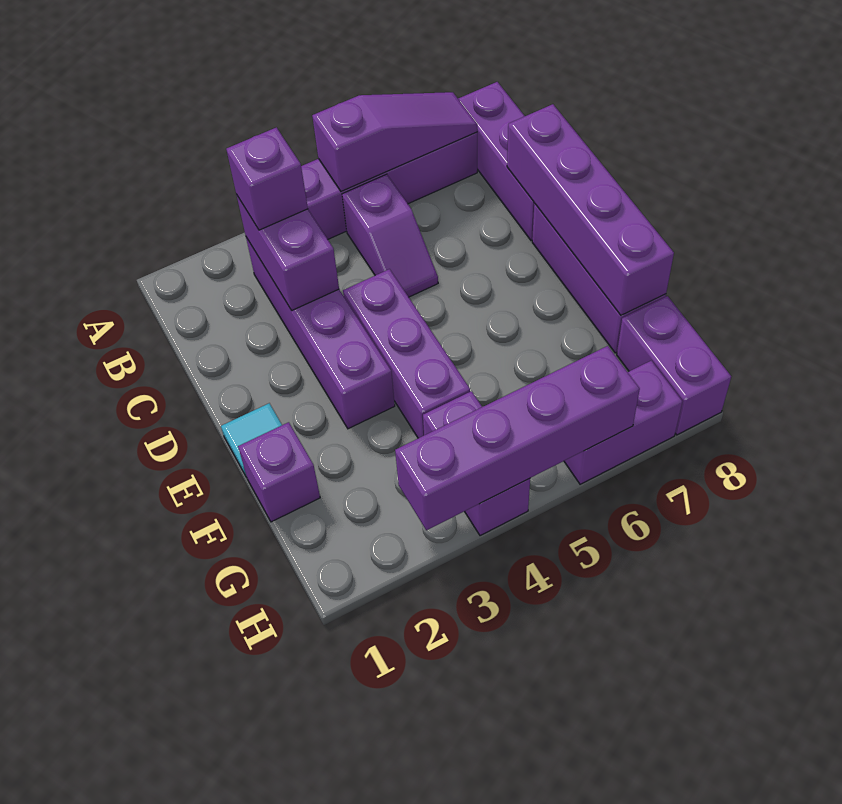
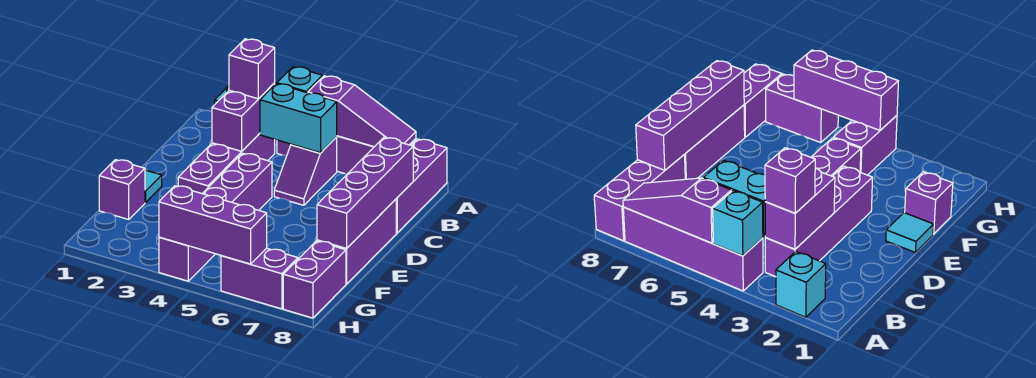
none -> cyan 1x1 brick [776,251,826,317]
none -> cyan 1x1 brick [277,67,323,93]
none -> cyan 1x2 brick [260,84,337,153]
purple 1x4 brick [395,346,640,530] -> purple 1x3 brick [159,186,267,264]

